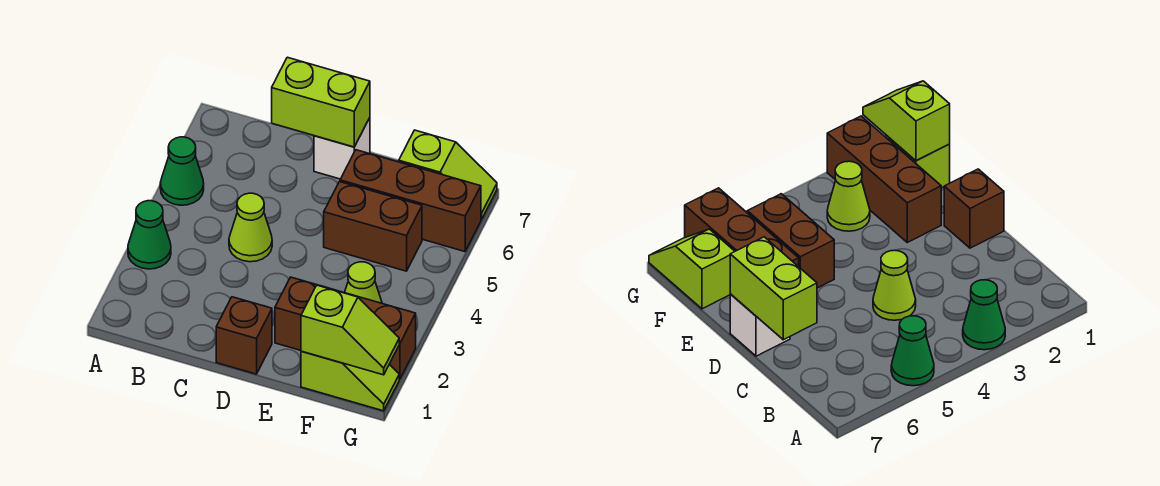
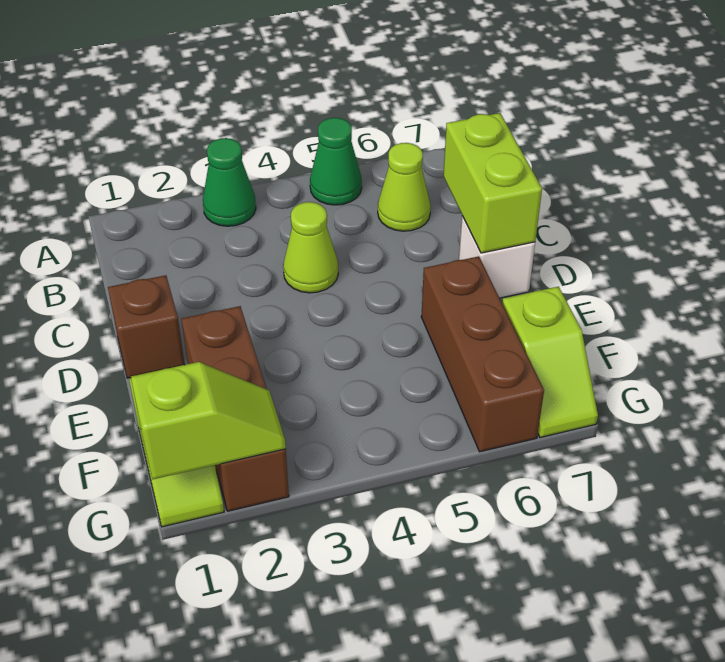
brown 1x2 brick [324,182,422,271] -> none
lime 1x2 slope [301,285,399,375] -> lime 1x2 slope turned to [131,362,286,479]
lime 1x1 cone [345,262,382,303] -> lime 1x1 cone moved to [378,143,431,231]

